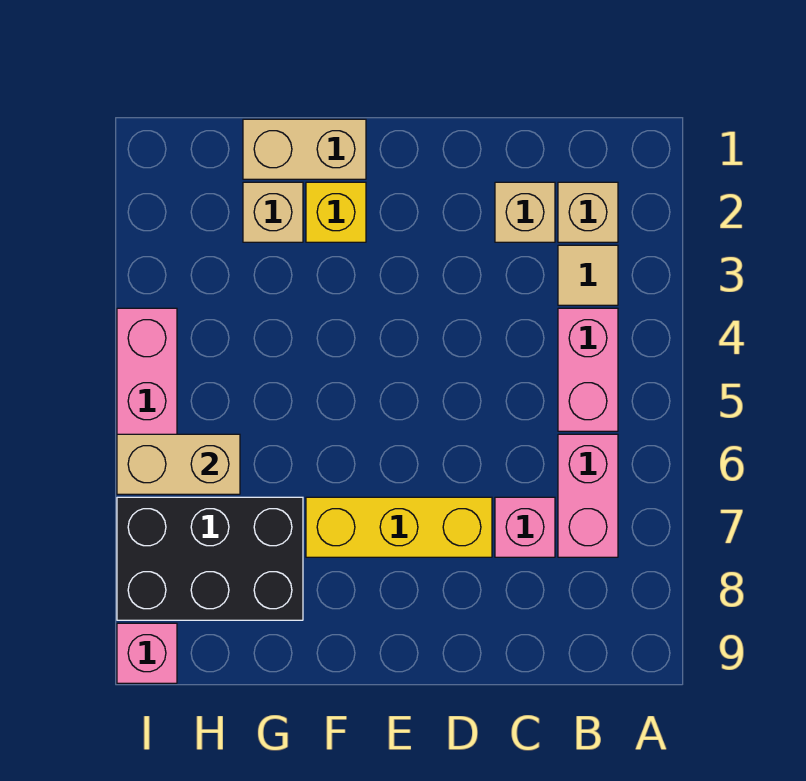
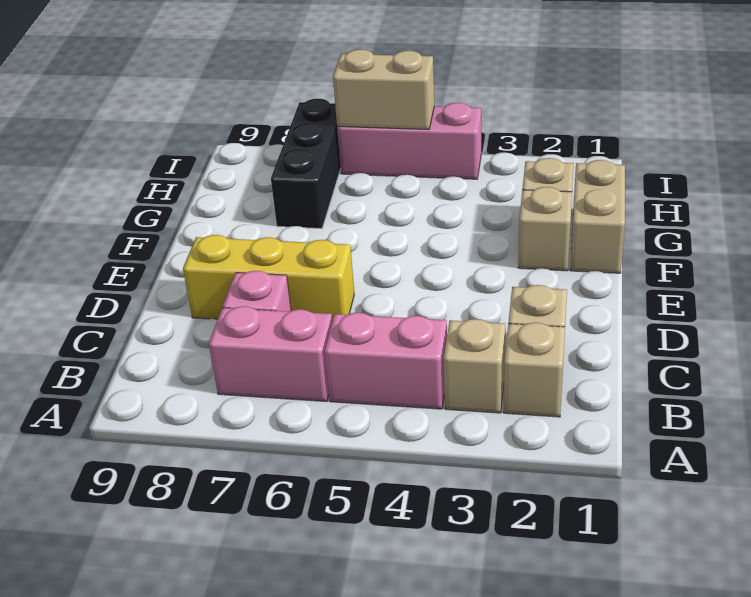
tan 1x1 tile [558,245,618,305] -> tan 1x1 brick [444,319,505,413]
yellow 1x3 brick [306,497,492,557] -> yellow 1x3 brick turned to [183,235,354,320]
yellow 1x1 brick [306,182,366,242] -> tan 1x1 brick [518,187,572,271]
black 2x3 brick [117,497,303,620] -> black 1x3 brick [271,99,341,229]
tan 1x2 brick [117,434,240,494] -> tan 1x2 brick turned to [333,49,434,129]
pink 1x1 brick [117,623,177,683] -> none

